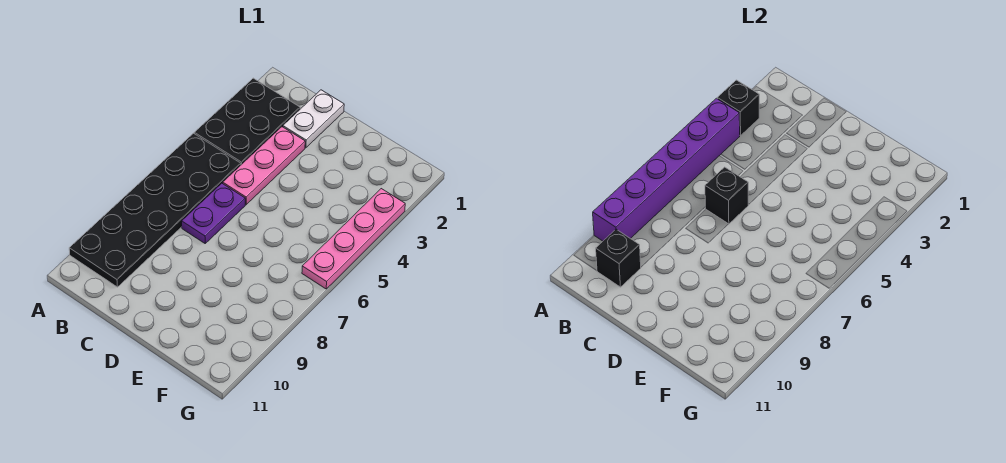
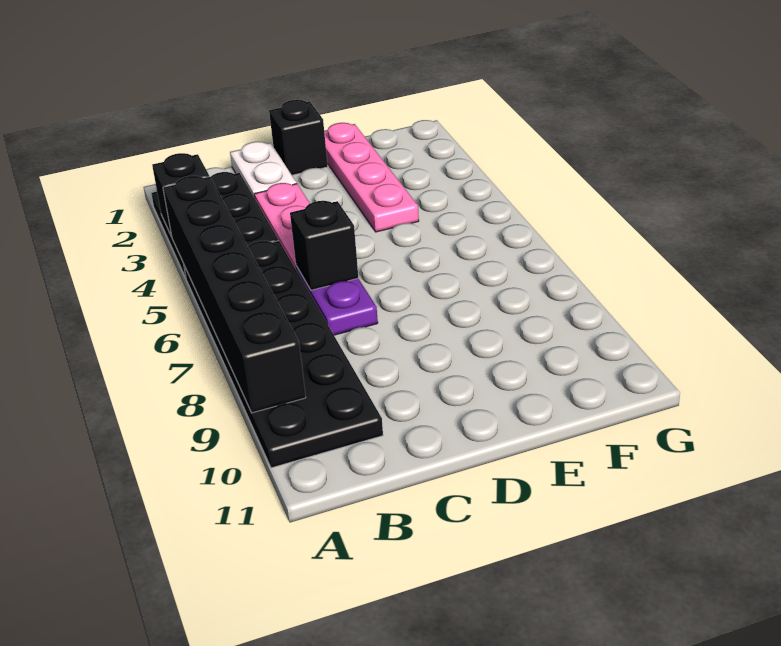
purple 1x6 brick [593,98,740,241] -> black 1x6 brick [163,176,306,413]
black 1x1 brick [596,229,641,287] -> black 1x1 brick moved to [269,100,328,175]
pink 1x4 plate [302,189,405,289] -> pink 1x4 plate moved to [324,123,419,232]

